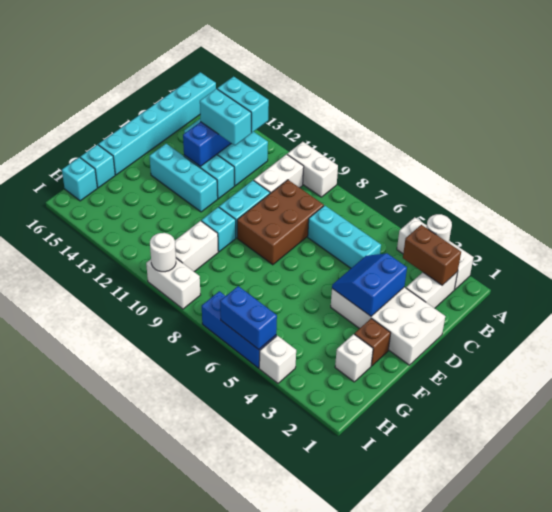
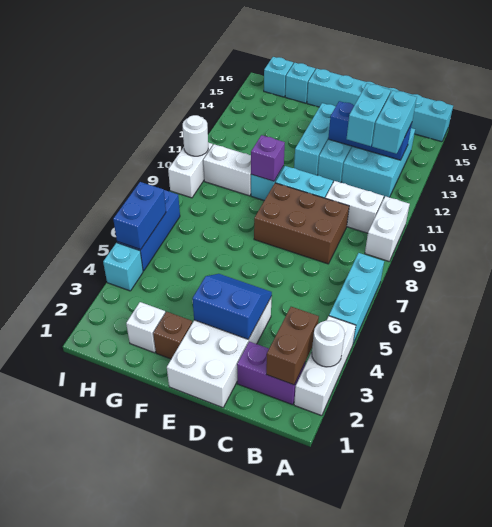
white 1x2 brick [406,272,457,308] -> purple 1x2 brick [237,342,305,405]
cyan 1x3 brick [308,205,381,268] -> cyan 1x3 brick moved to [329,253,384,343]
none -> purple 1x1 brick [251,135,285,181]
white 1x1 brick [259,336,296,383] -> cyan 1x1 brick [103,243,143,291]

